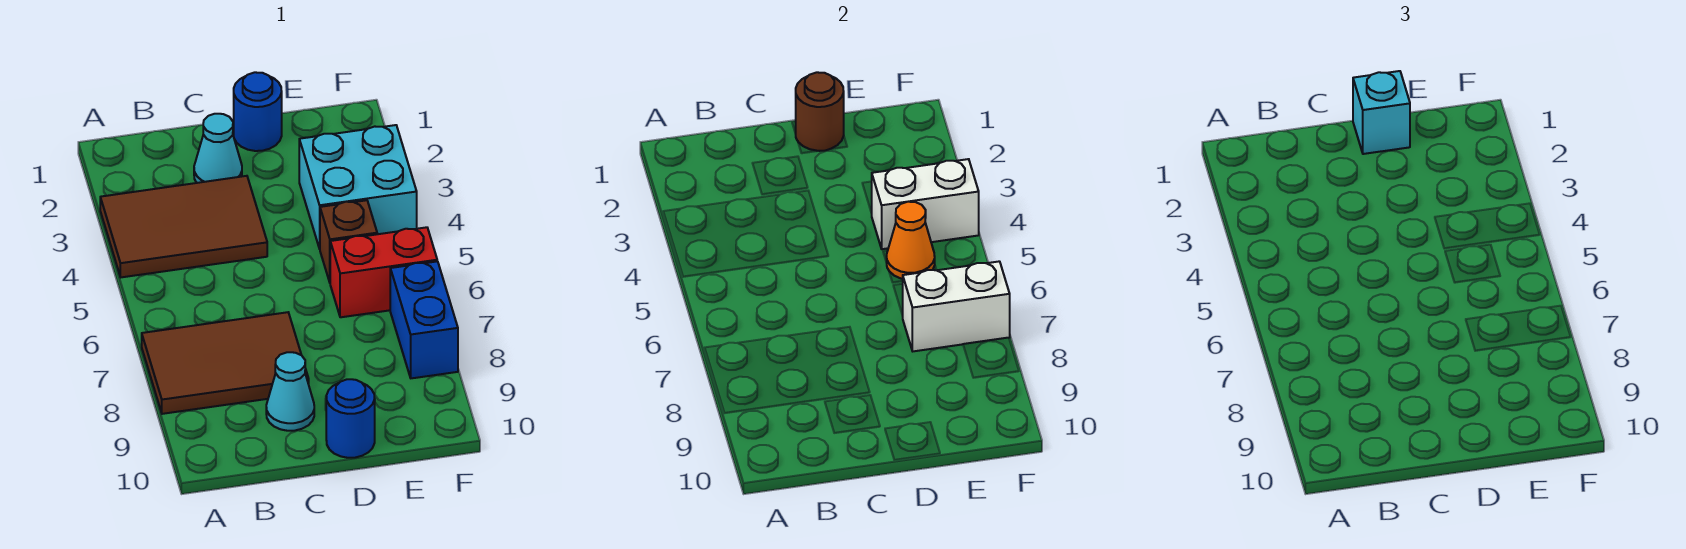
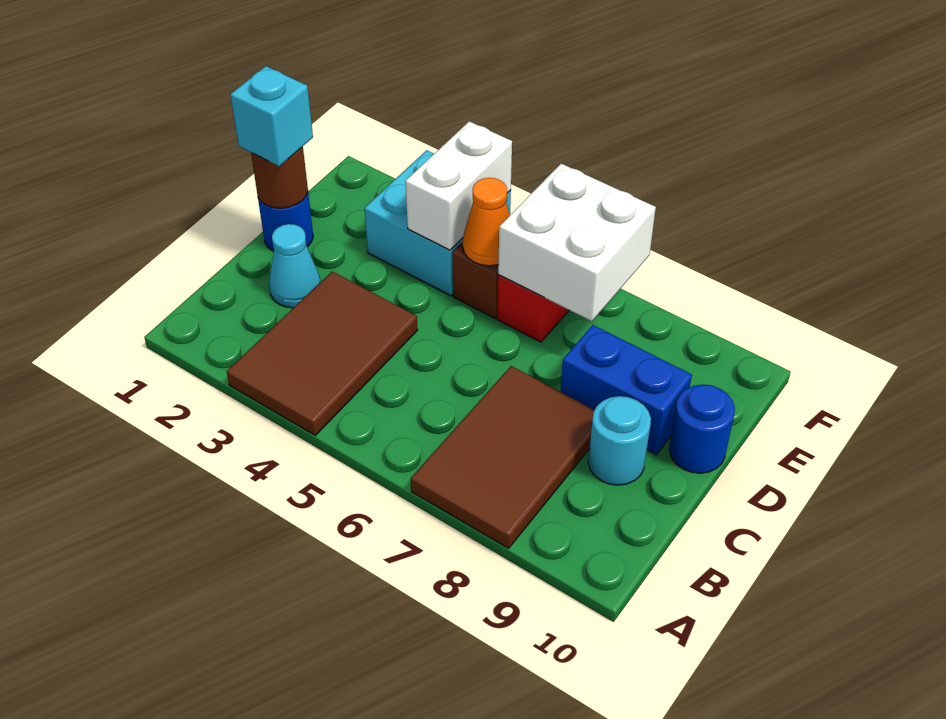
cyan 1x1 cone [266,352,314,431] -> cyan 1x1 round brick [588,396,651,485]
white 1x2 brick [902,261,1010,351] -> white 2x2 brick [498,164,656,321]
blue 1x2 brick [390,261,458,378] -> blue 1x2 brick moved to [561,325,692,454]

